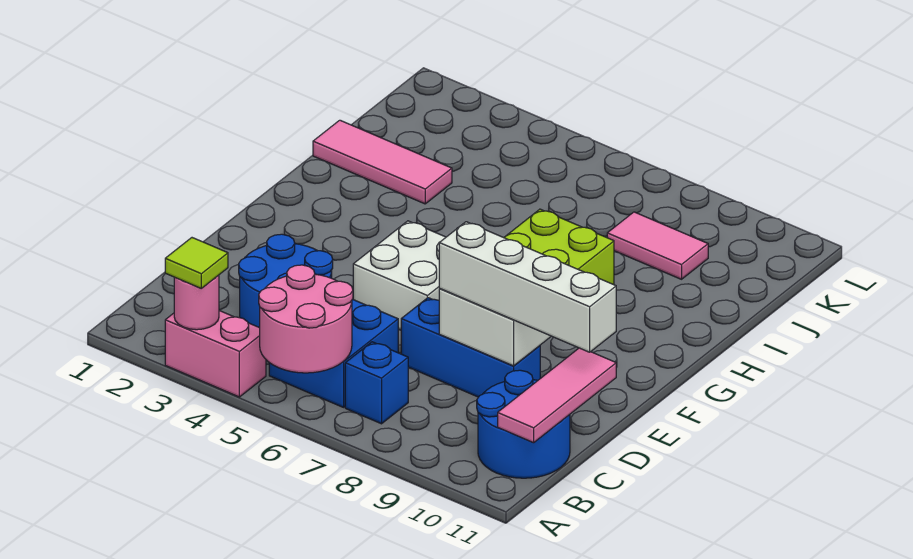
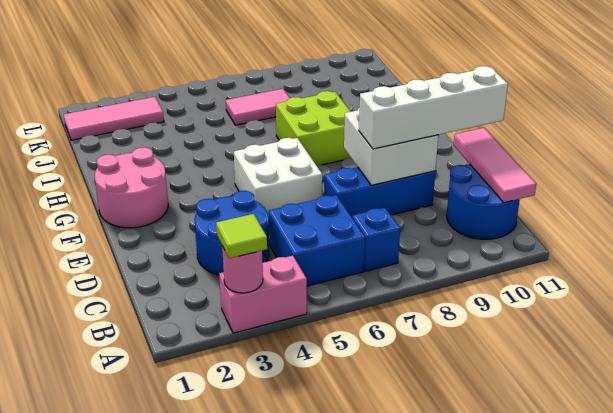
pink 2x2 round brick [259,265,353,373] -> pink 2x2 round brick moved to [95,147,168,228]
pink 1x3 tile [313,120,452,204] -> pink 1x3 tile moved to [64,97,164,140]
pink 1x2 tile [607,212,708,279] -> pink 1x2 tile moved to [226,89,290,125]

